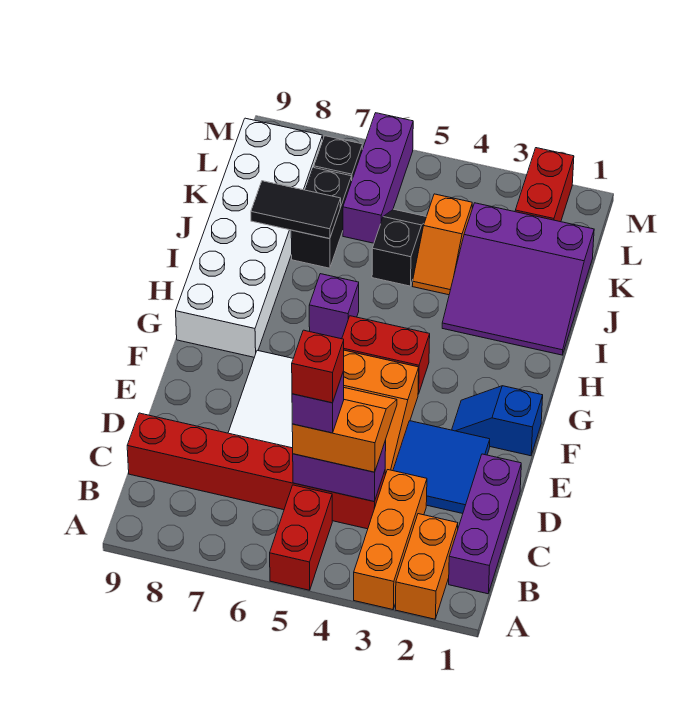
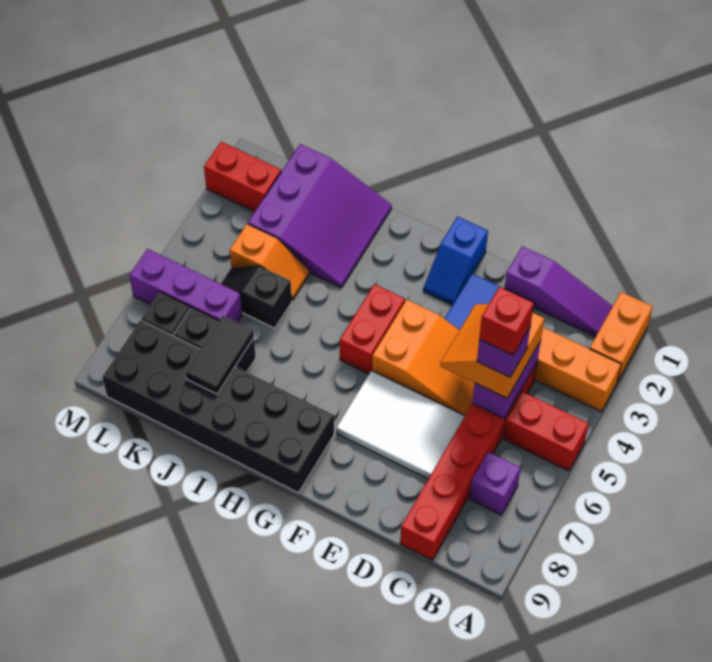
orange 1x2 brick [395,514,458,619] -> orange 1x2 brick turned to [590,292,653,382]
purple 1x3 brick [449,454,521,594] -> purple 1x3 slope [505,246,613,337]
white 2x6 brick [176,118,323,357] -> black 2x6 brick [102,320,334,493]
purple 1x1 brick [309,274,359,339] -> purple 1x1 brick moved to [469,452,521,515]

